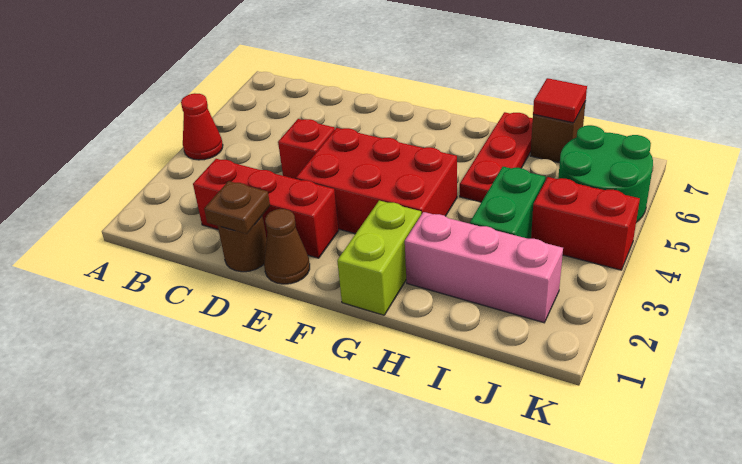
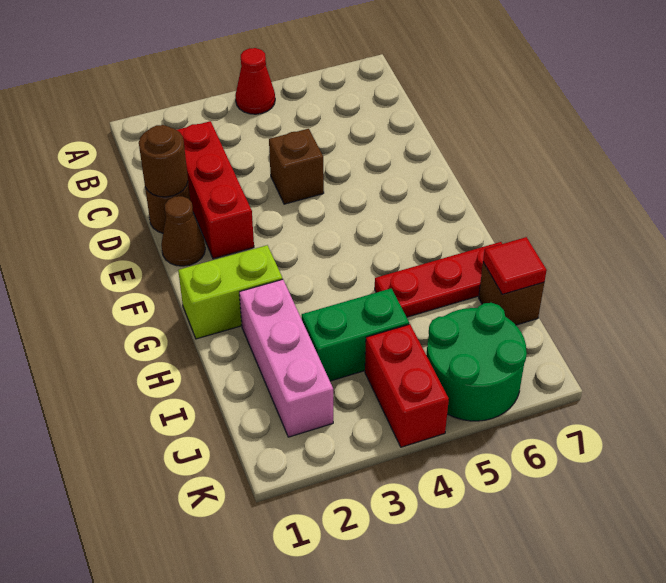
brown 1x1 plate [204,181,270,234] -> brown 1x1 round brick [139,125,188,197]
red 1x1 brick [278,119,335,179] -> brown 1x1 brick [269,129,324,204]
red 2x3 brick [296,128,457,234] -> none

